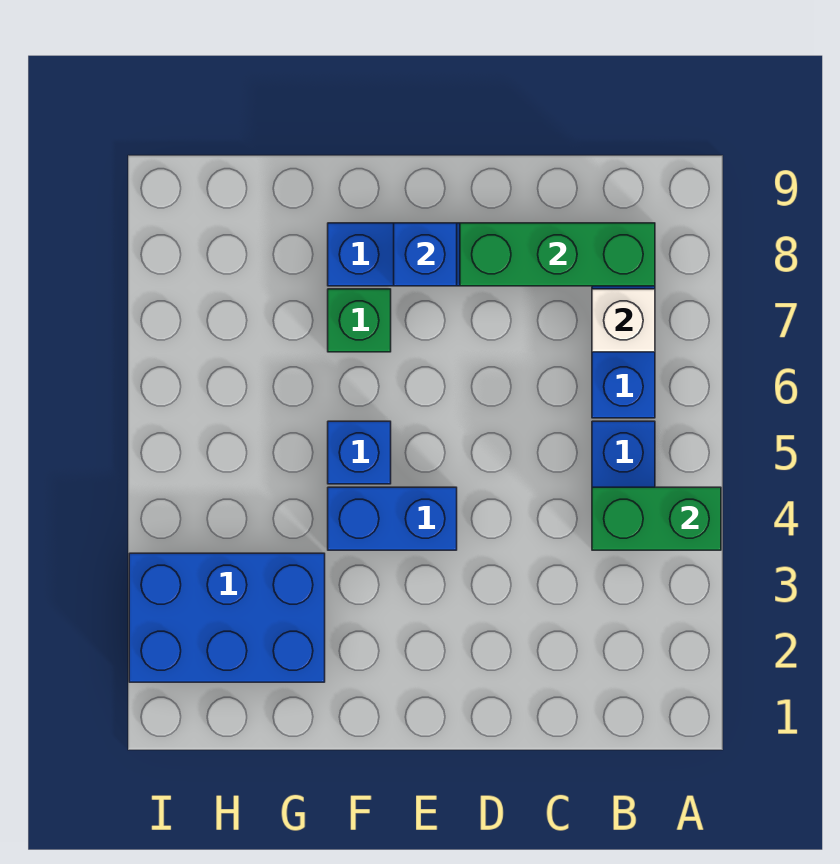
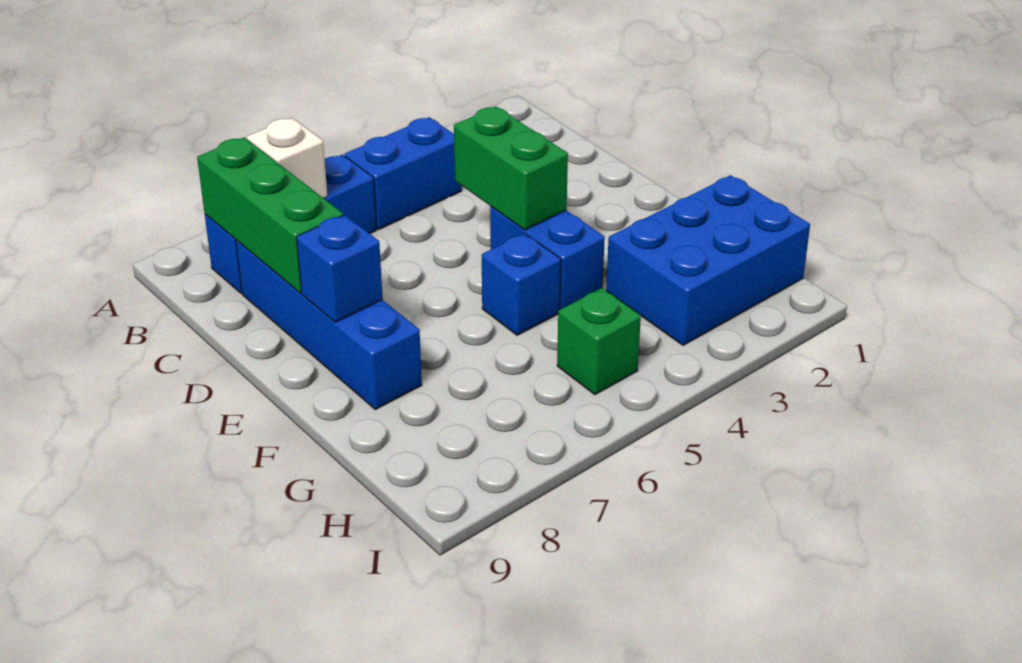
green 1x2 brick [592,487,721,550] -> green 1x2 brick moved to [454,107,568,230]
green 1x1 brick [328,289,391,352] -> green 1x1 brick moved to [557,288,641,395]
blue 2x3 brick [129,553,325,682] -> blue 2x3 brick turned to [606,175,810,345]

